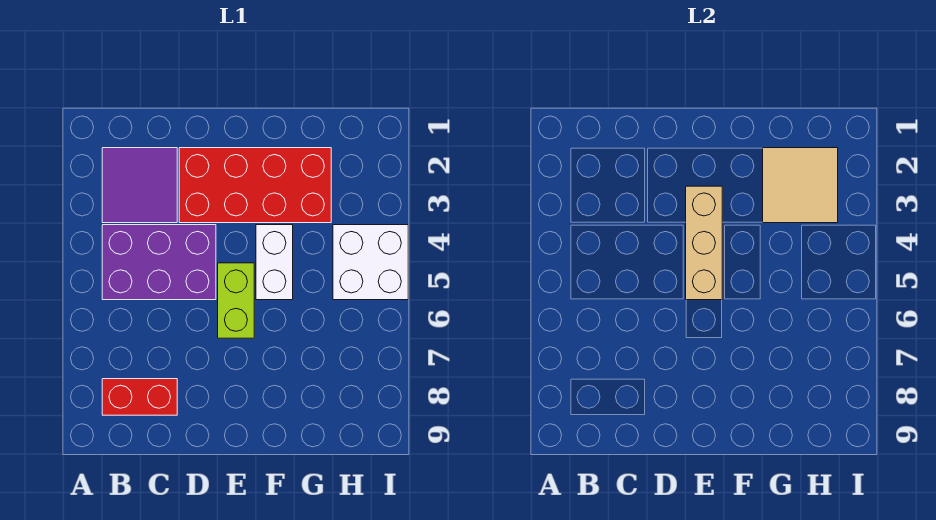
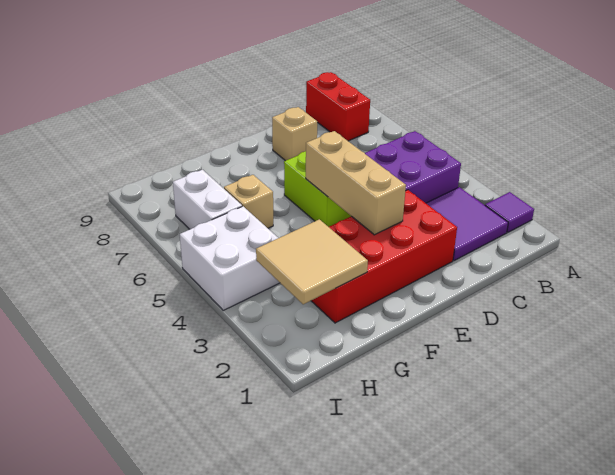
none -> purple 1x1 tile [485,192,534,232]
red 1x2 brick [102,379,177,415] -> red 1x2 brick turned to [306,72,370,141]
none -> tan 1x1 brick [272,107,317,161]
white 1x2 brick [256,225,293,300] -> white 1x2 brick moved to [173,170,242,229]
none -> tan 1x1 brick [224,175,273,228]

